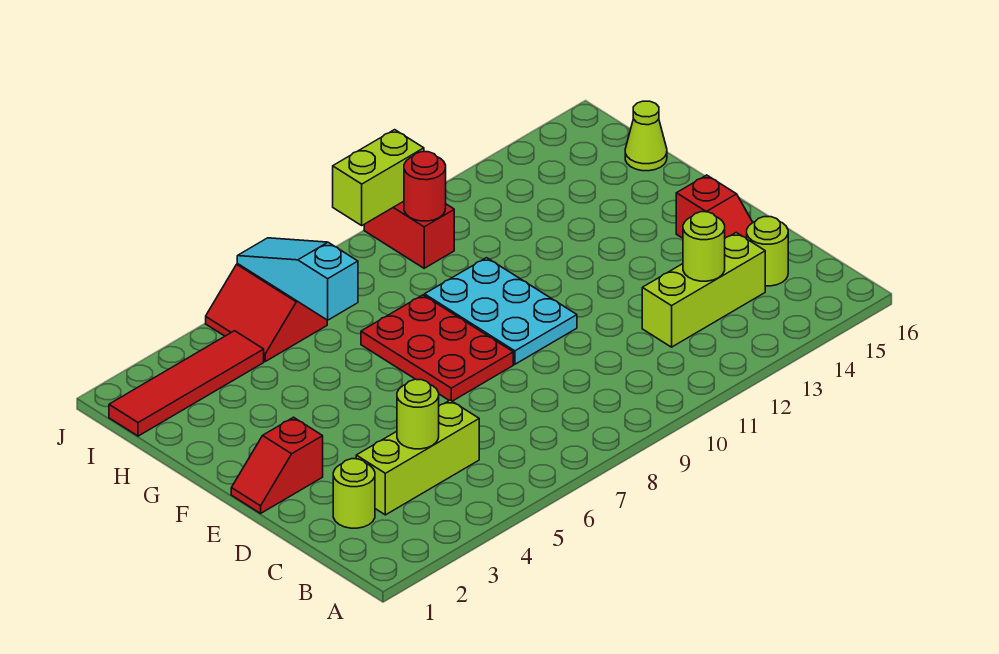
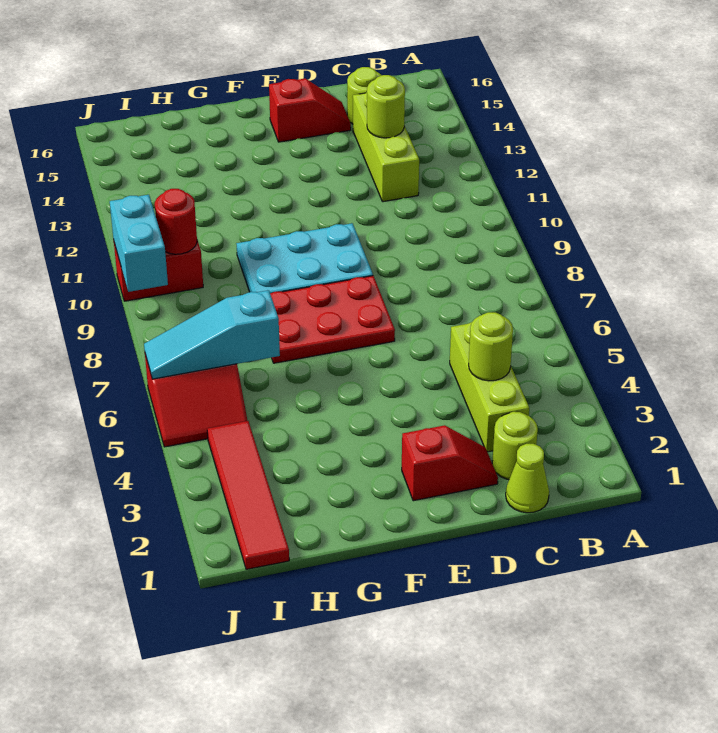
red 1x2 slope [231,417,323,513] -> red 1x2 slope turned to [402,425,498,501]
lime 1x1 cone [625,101,667,171] -> lime 1x1 cone moved to [506,444,549,513]
lime 1x2 brick [333,130,424,225] -> cyan 1x2 brick [110,195,168,292]

